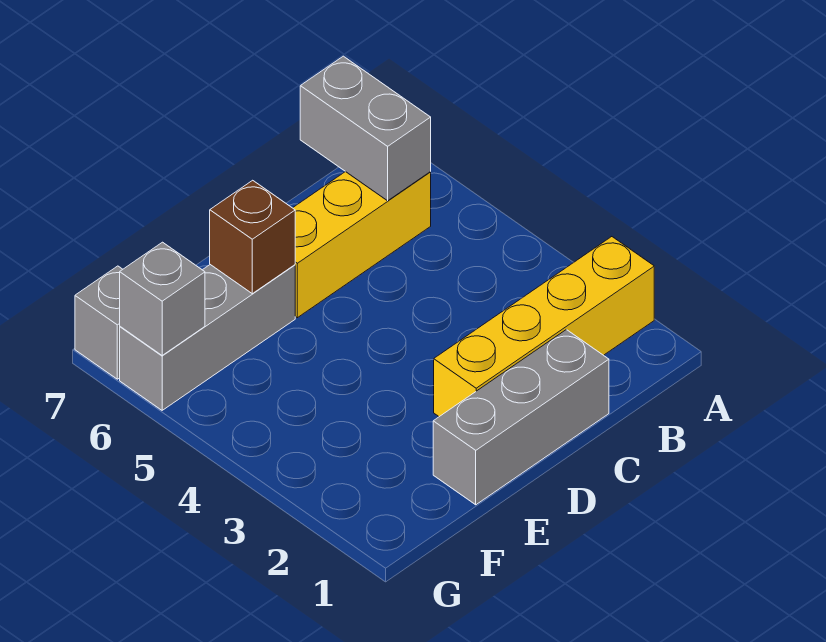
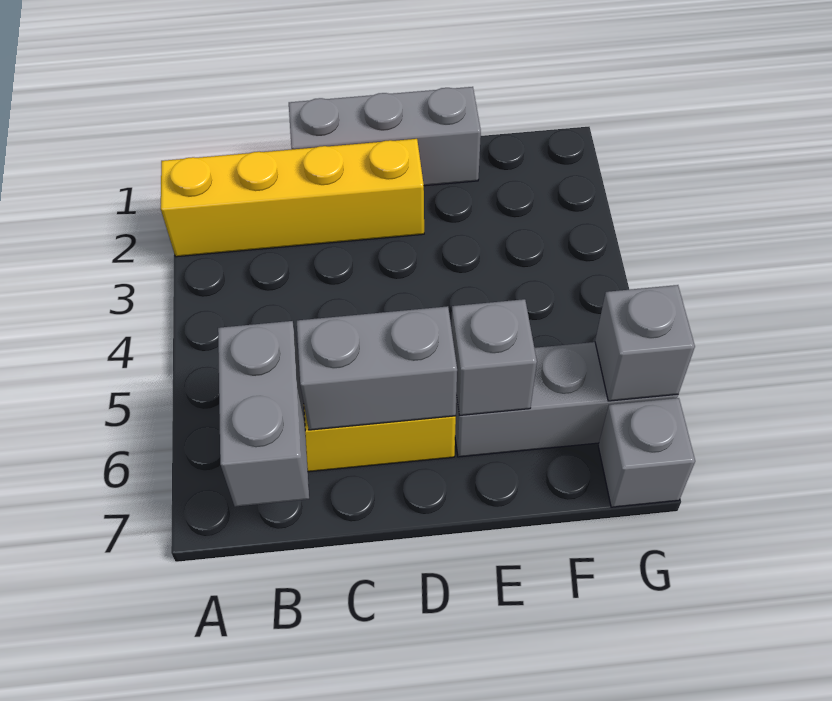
none -> grey 1x2 brick [297,306,457,430]
brown 1x1 brick [210,180,295,294] -> grey 1x1 brick [451,299,537,416]

